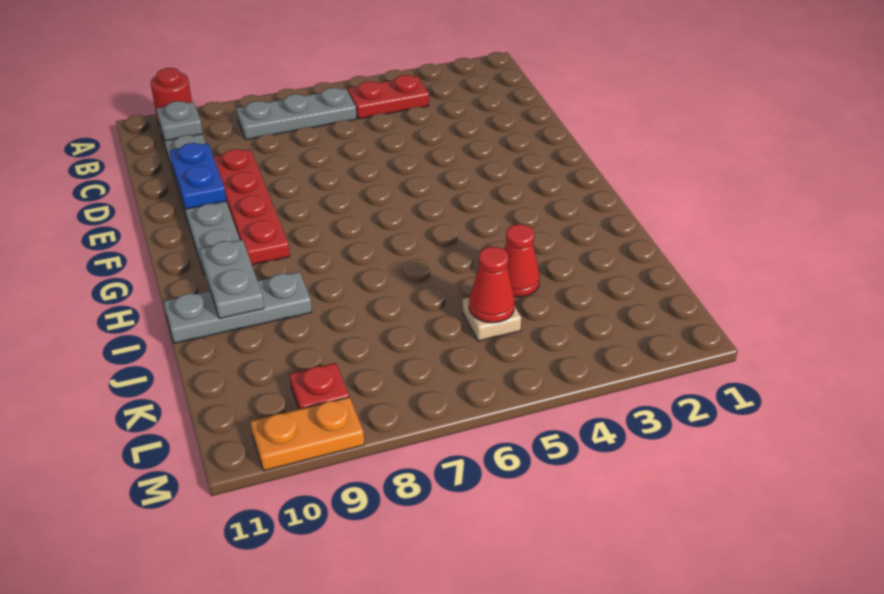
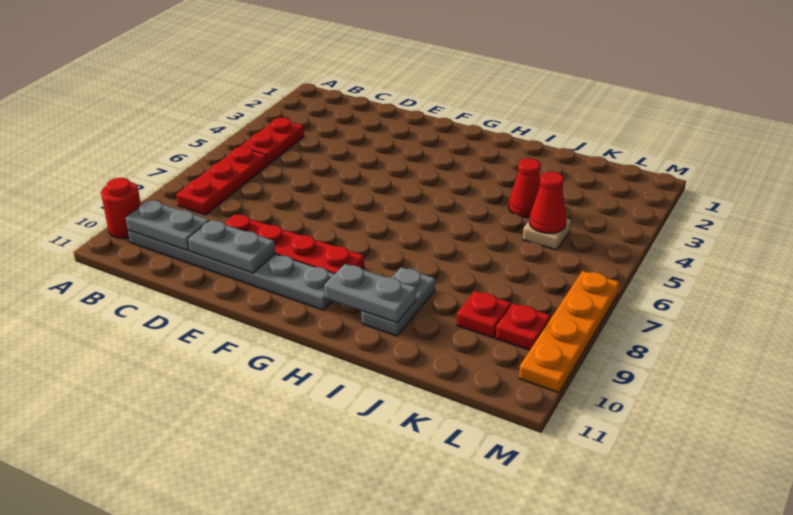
grey 1x3 plate [236,88,357,140] -> red 1x3 plate [176,146,267,215]
grey 1x1 plate [157,101,203,141] -> grey 1x2 plate [126,200,209,251]
blue 1x2 plate [170,143,226,209] -> grey 1x2 plate [188,220,275,273]
grey 1x3 plate [164,272,312,343] -> grey 1x2 plate [361,267,435,336]
none -> red 1x1 plate [457,291,511,338]
orange 1x2 plate [250,397,364,471] -> orange 1x4 plate [519,271,620,393]

